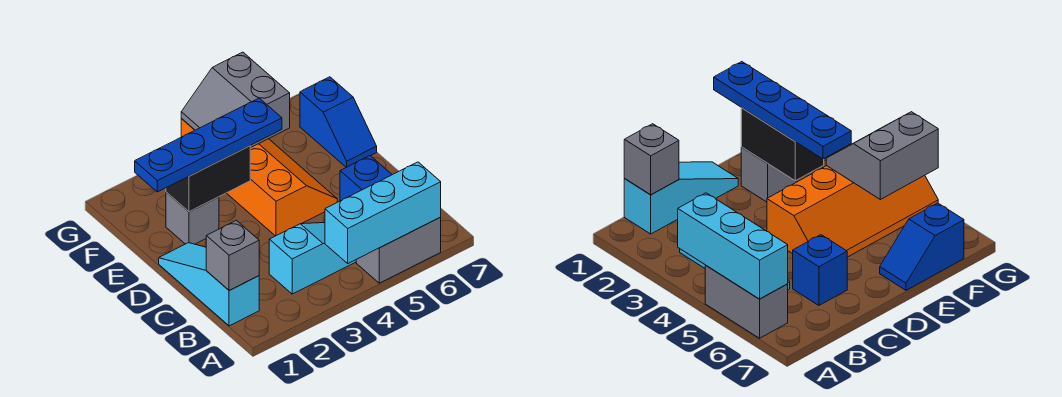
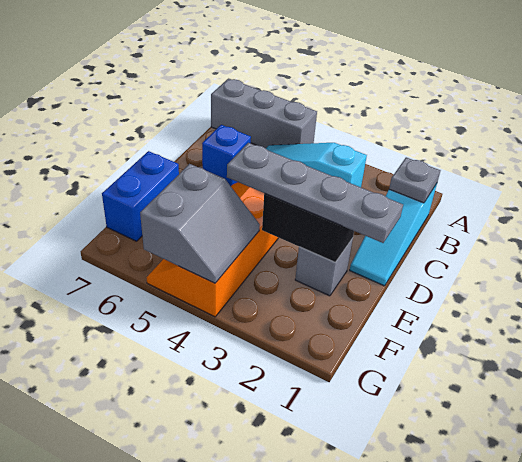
cyan 1x3 brick [325,162,441,263] -> none
grey 1x2 brick [356,217,441,283] -> grey 1x3 brick [211,79,317,148]
grey 1x1 brick [206,220,259,291] -> grey 1x1 plate [389,157,441,203]
blue 1x4 plate [135,98,282,192] -> grey 1x4 plate [227,143,403,243]
blue 1x2 slope [300,77,377,167] -> blue 1x2 brick [102,151,179,241]

